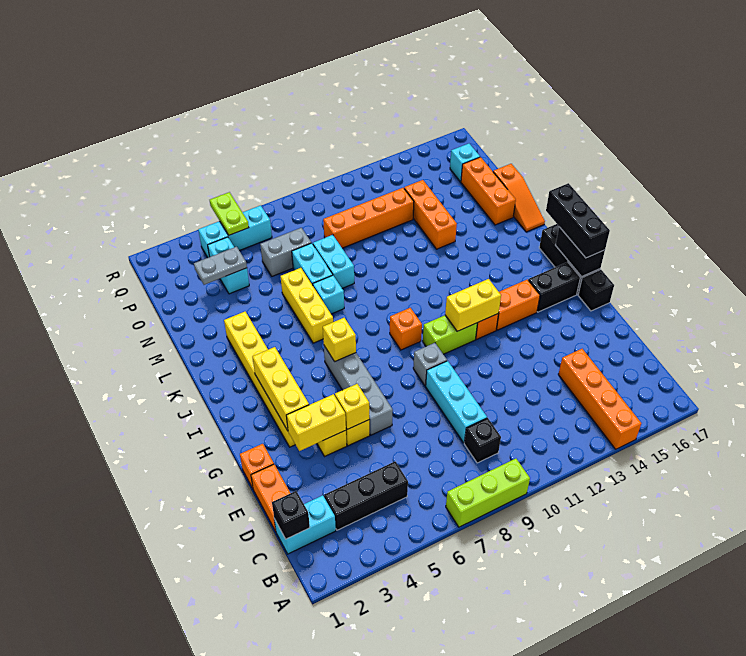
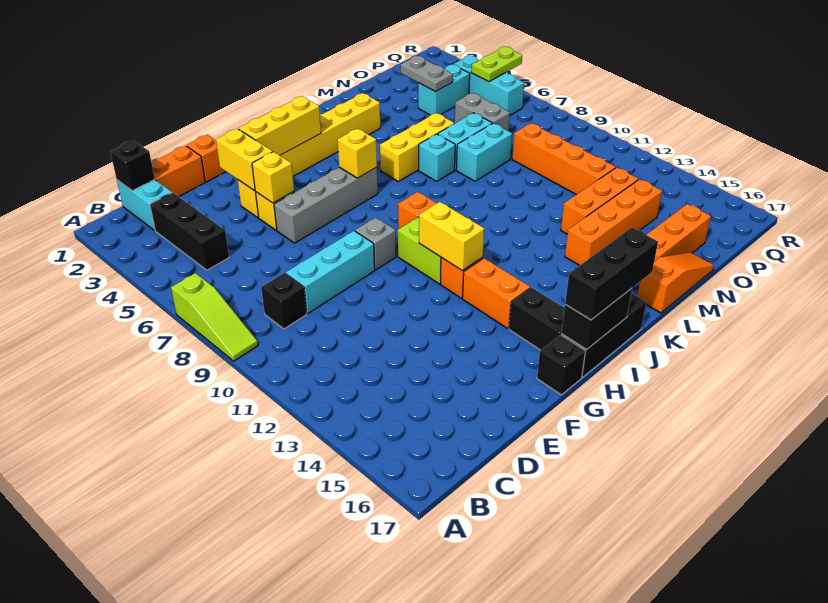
lime 1x3 brick [446,459,530,527] -> lime 1x3 slope [171,273,258,361]
orange 1x4 brick [558,349,641,449] -> orange 1x4 brick moved to [565,179,662,265]
orange 1x3 slope [493,164,545,232] -> orange 1x3 slope turned to [637,252,714,313]
cyan 1x1 brick [450,144,480,182] -> none

